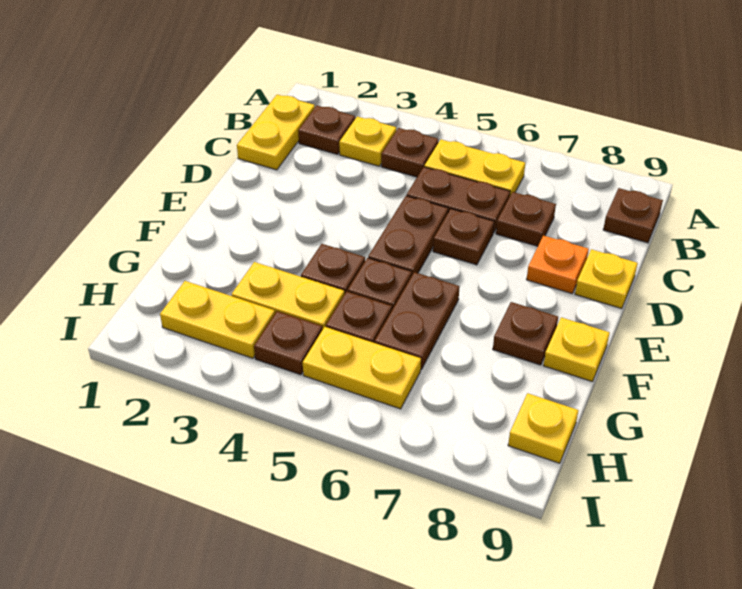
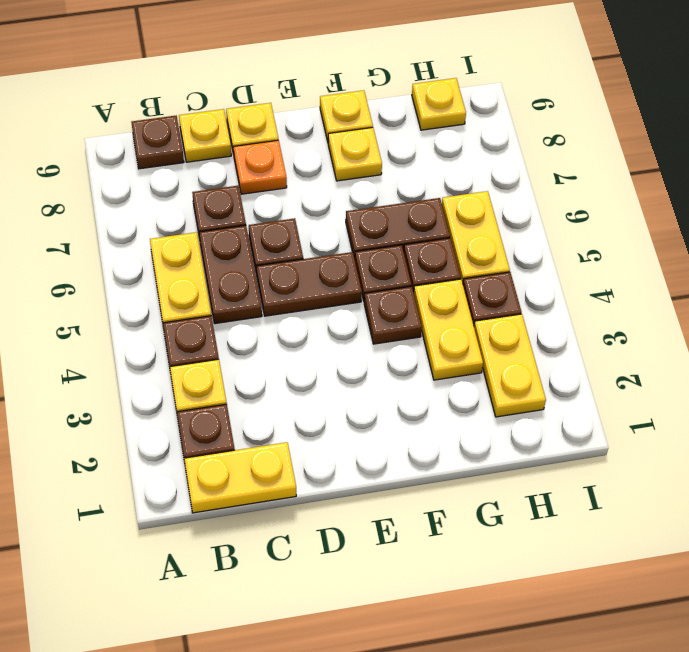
none -> yellow 1x1 plate [179,109,231,162]
brown 1x1 plate [493,302,558,365] -> yellow 1x1 plate [328,128,382,181]

